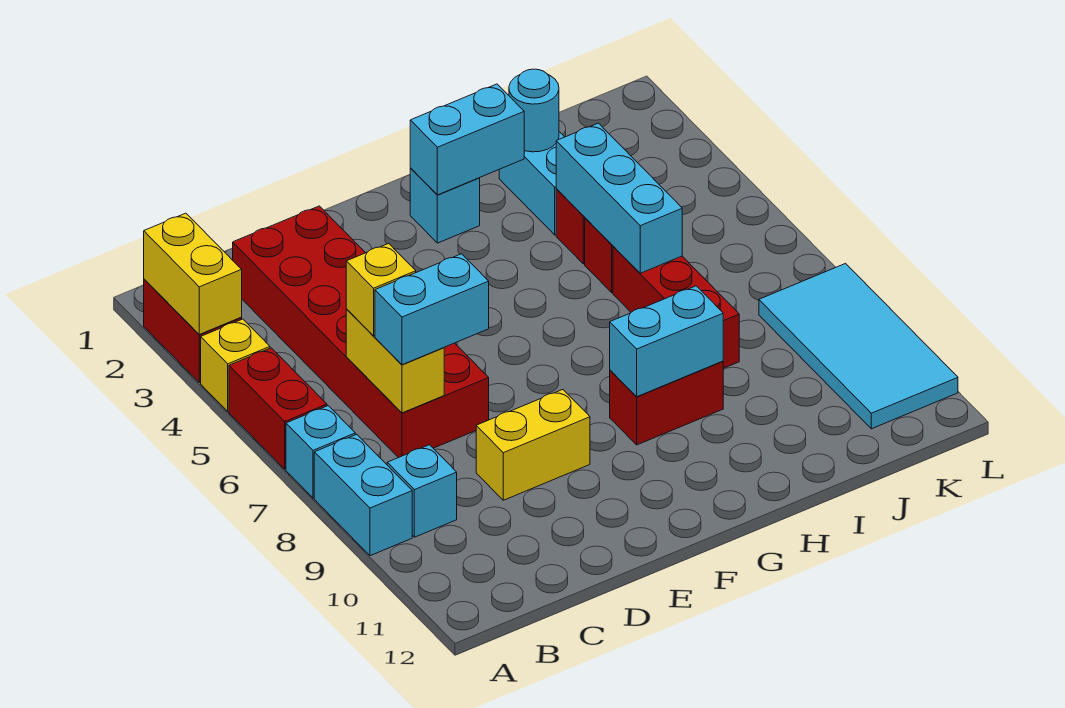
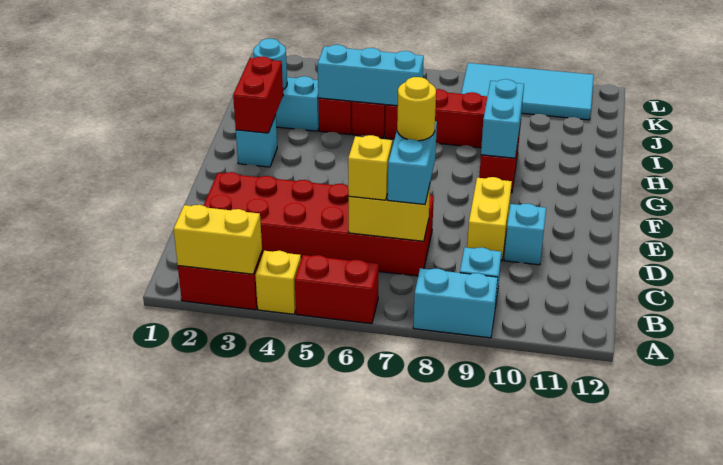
cyan 1x1 brick [286,406,355,498] -> cyan 1x1 brick moved to [504,203,546,265]
none -> yellow 1x1 round brick [397,77,436,141]
cyan 1x2 brick [410,84,524,195] -> red 1x2 brick [233,56,283,133]

